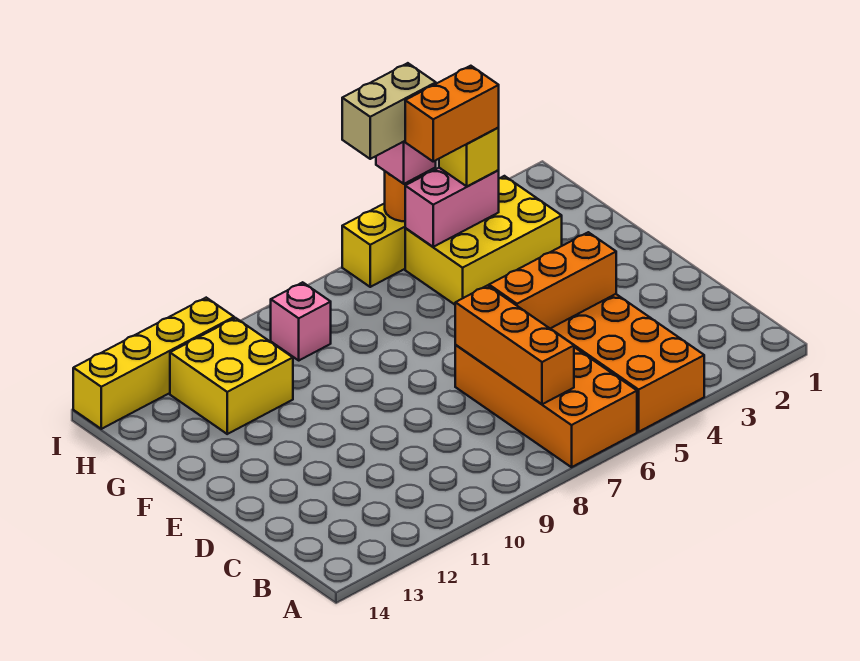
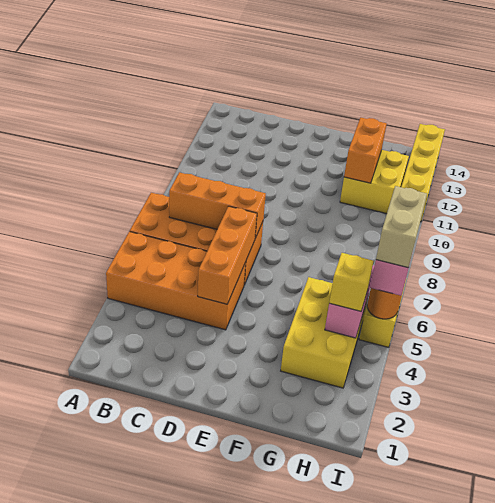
orange 1x2 brick [405,66,499,161] -> orange 1x2 brick moved to [344,118,387,183]
pink 1x1 brick [271,282,331,360] -> none

